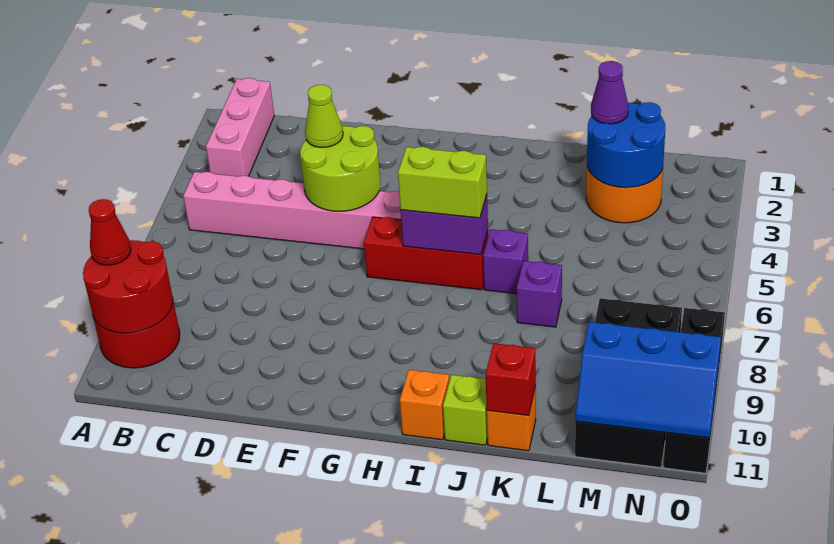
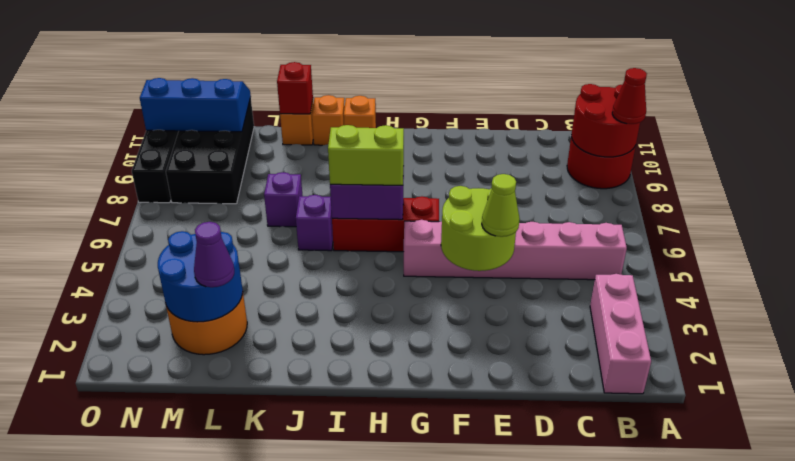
lime 1x1 brick [443,375,488,445] -> orange 1x1 brick [312,95,345,145]

